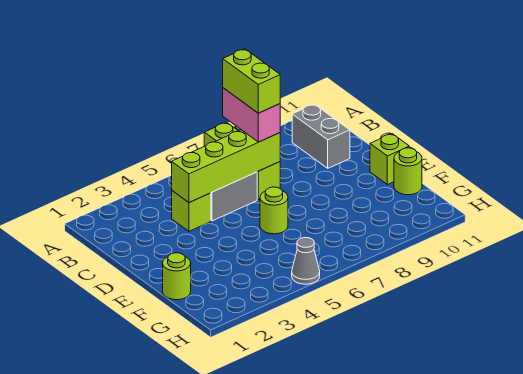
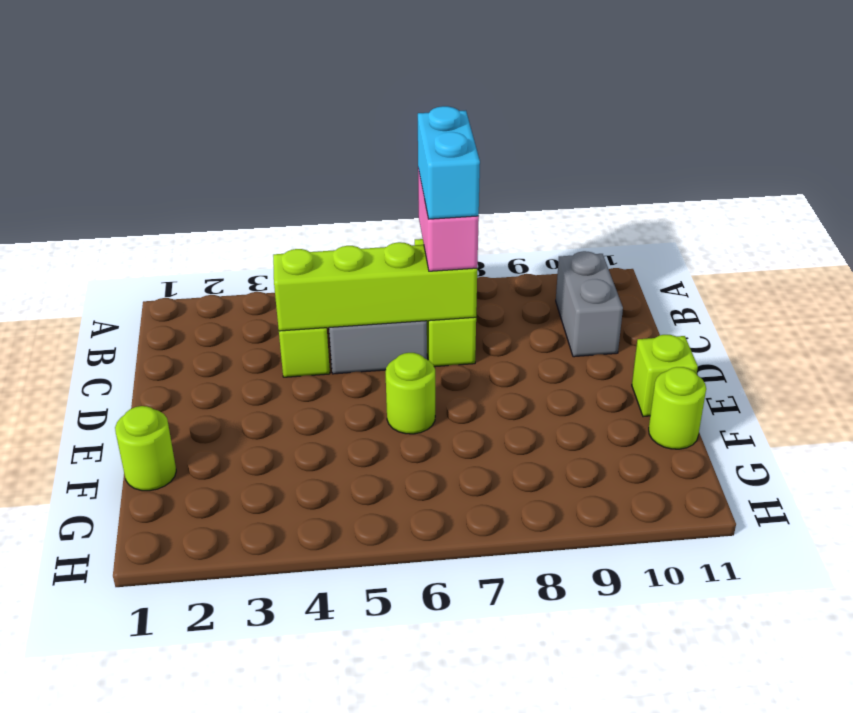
lime 1x2 brick [223,49,280,113] -> cyan 1x2 brick [418,106,480,219]
grey 1x1 cone [292,238,320,284] -> none

